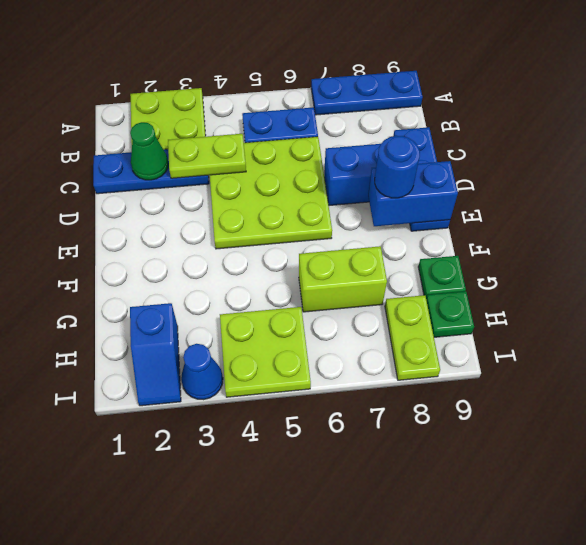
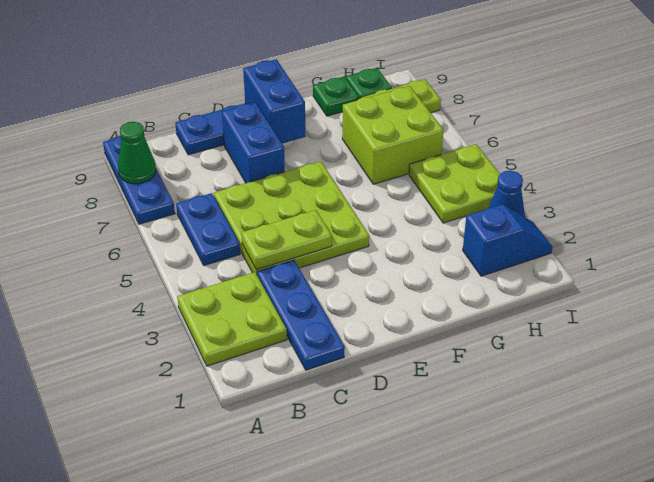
green 1x1 cone [130,122,168,180] -> green 1x1 cone moved to [118,122,156,184]
lime 1x2 plate [168,134,246,178] -> lime 1x2 plate turned to [241,210,332,270]
blue 1x1 round brick [375,136,420,198] -> none
lime 1x2 brick [299,246,387,312] -> lime 2x2 brick [342,86,443,184]

